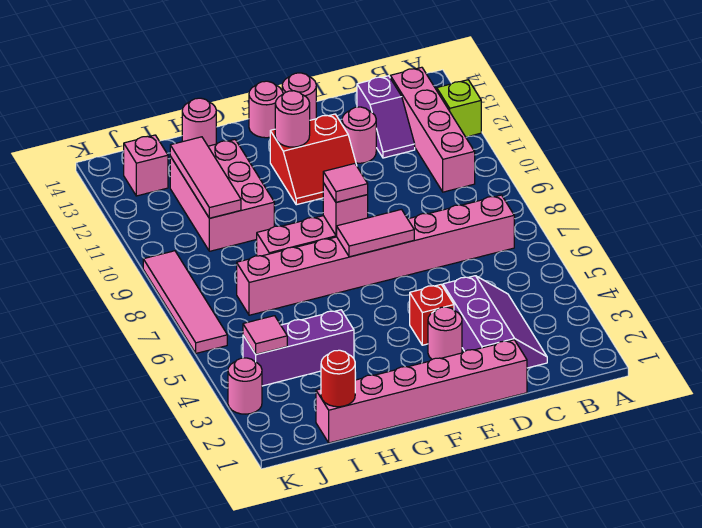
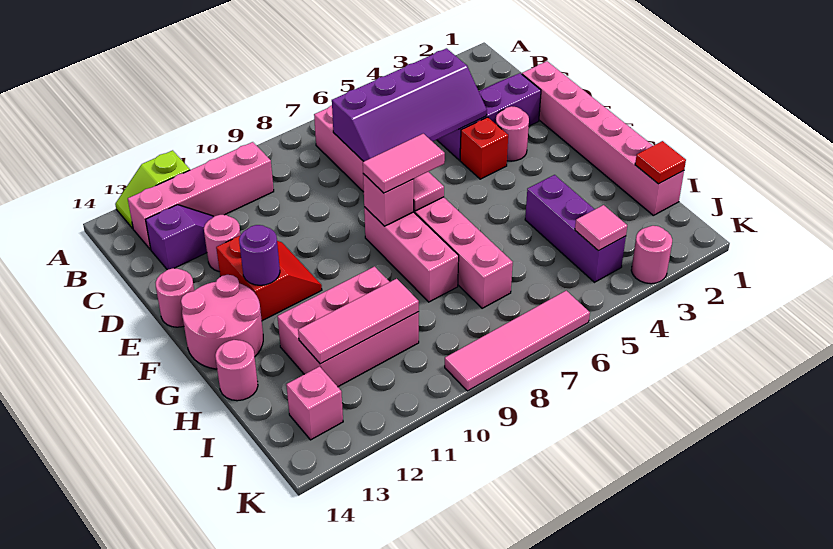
none -> purple 2x4 slope [332,48,487,162]
pink 1x1 tile [323,164,368,202] -> pink 1x2 tile [363,134,445,193]
pink 1x1 round brick [275,91,310,147] -> purple 1x1 round brick [239,225,280,285]
pink 1x1 round brick [249,81,283,138] -> pink 2x2 round brick [181,275,263,369]
red 1x1 round brick [321,350,355,407] -> red 1x1 tile [635,141,686,184]

